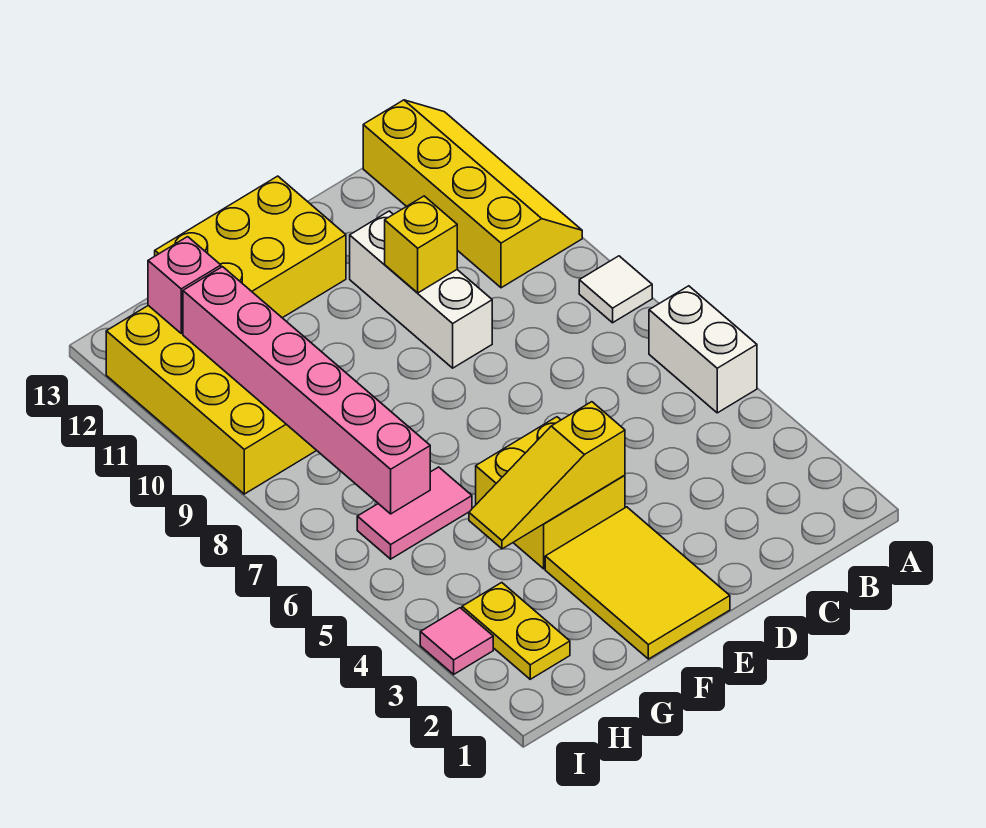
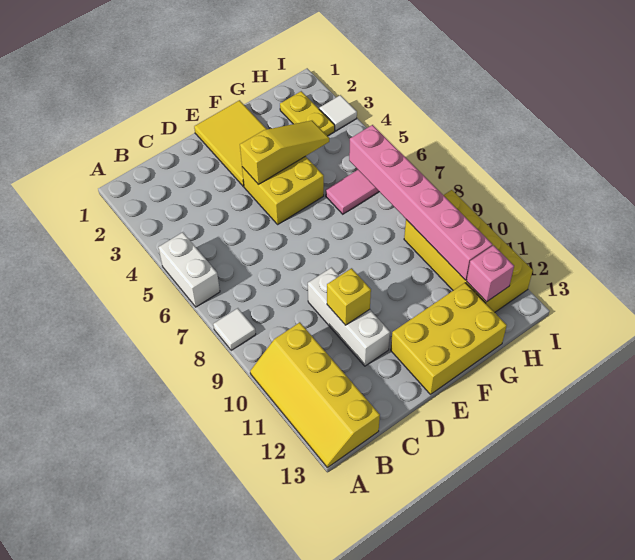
pink 1x1 tile [420,608,493,674] -> white 1x1 tile [319,95,357,131]

